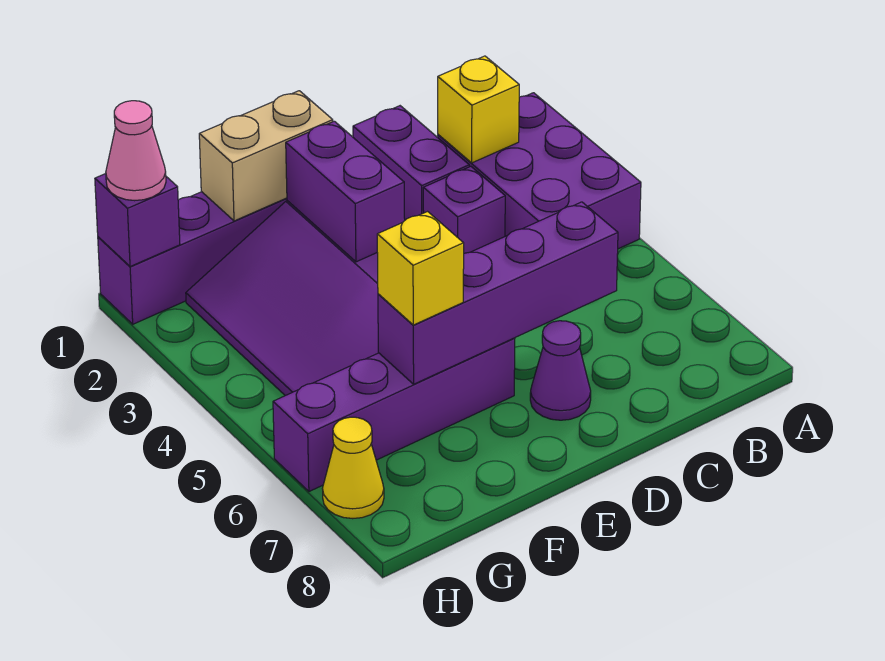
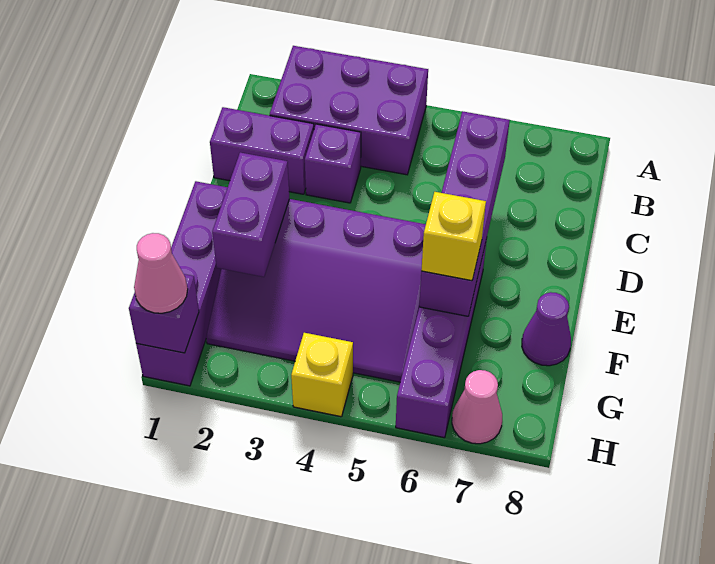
yellow 1x1 brick [438,56,519,163] -> yellow 1x1 brick moved to [291,333,353,417]
purple 1x1 cone [530,321,591,420] -> purple 1x1 cone moved to [522,292,571,366]
tan 1x2 brick [199,91,333,221] -> none
purple 1x2 brick [286,121,405,262] -> purple 1x2 brick turned to [212,152,289,277]
yellow 1x1 cone [323,417,384,519] -> pink 1x1 cone [452,370,502,444]

